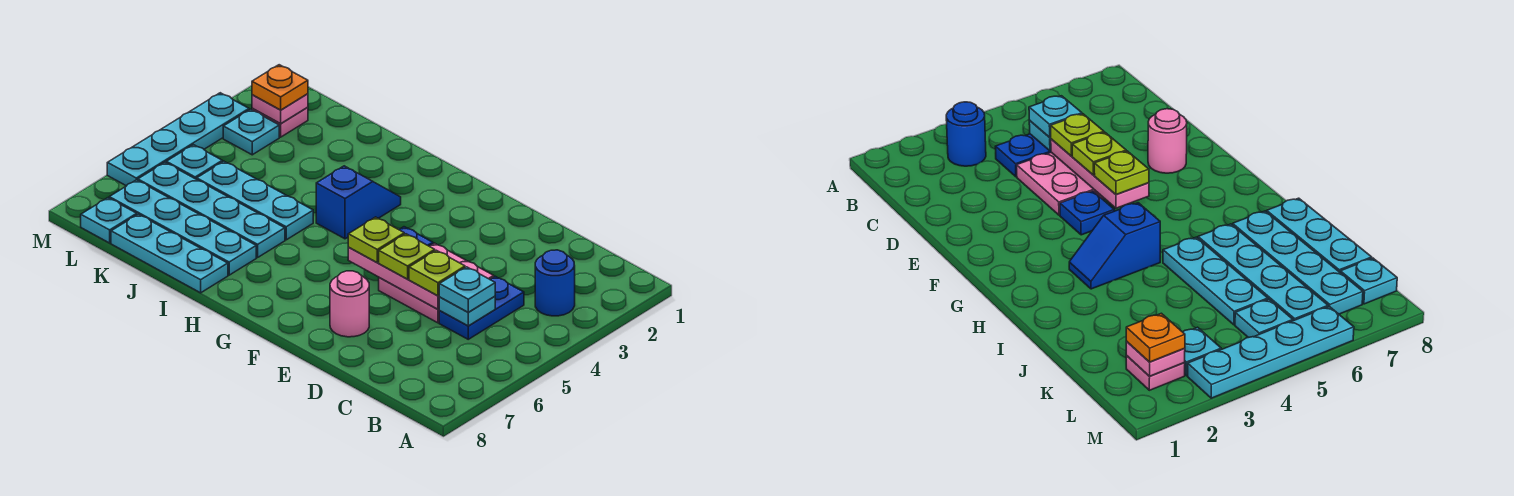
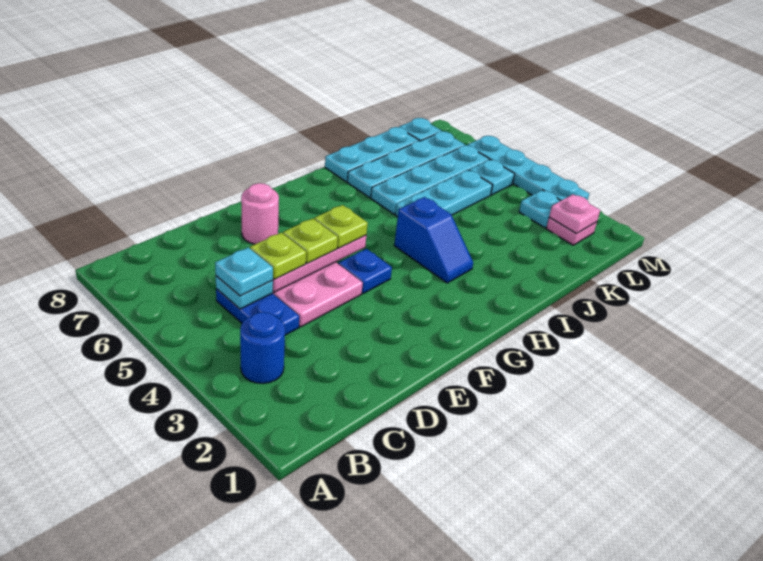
orange 1x1 plate [252,65,308,110] -> none

